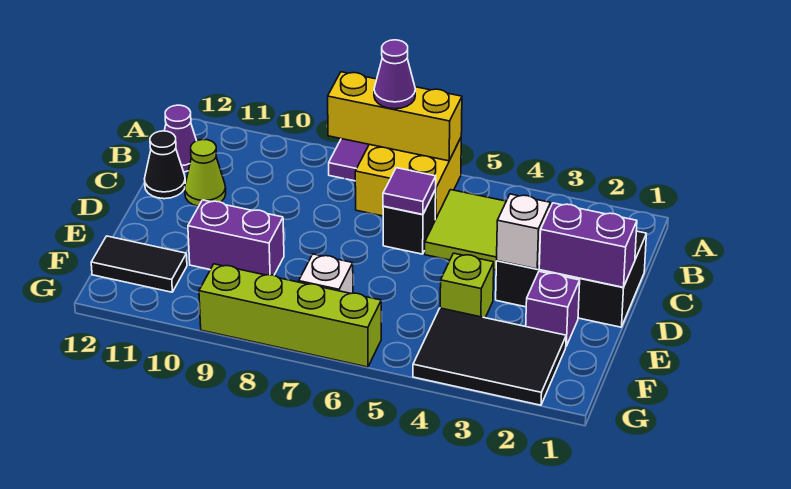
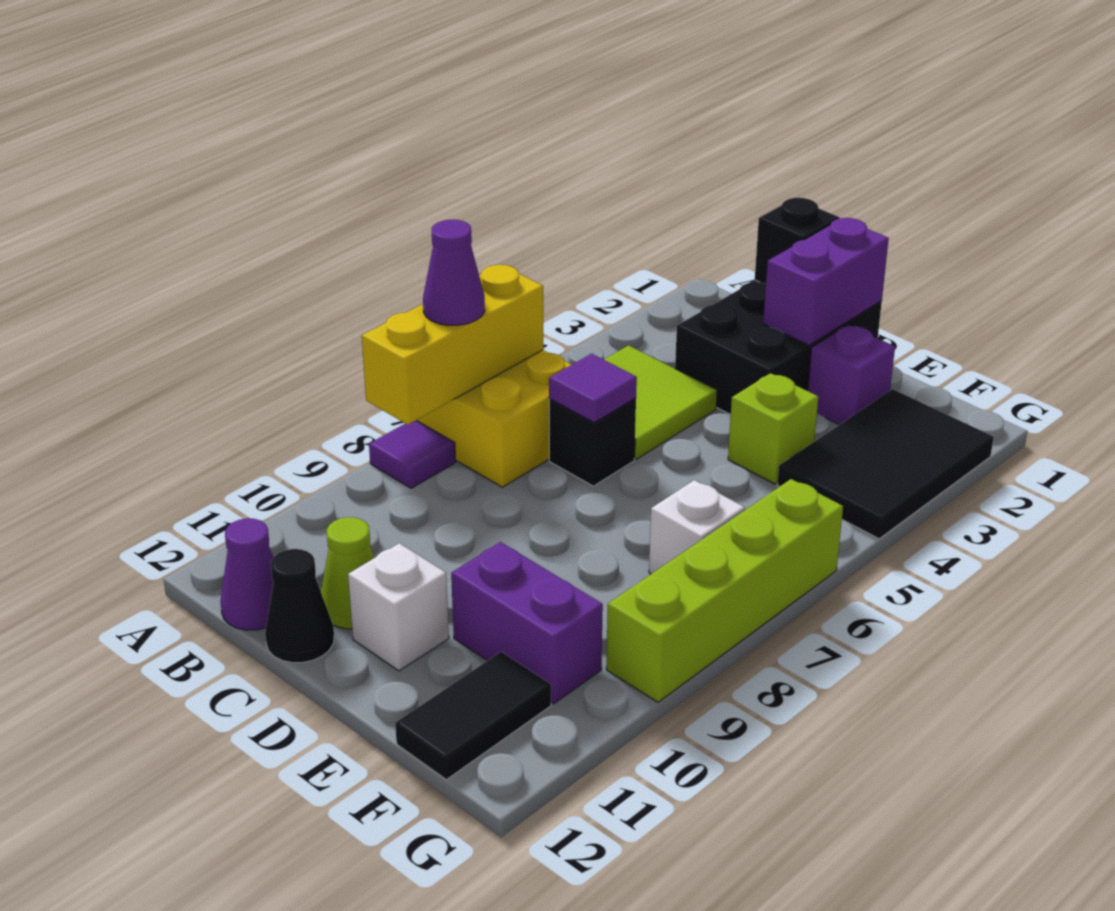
none -> black 1x1 brick [755,198,840,283]
white 1x1 brick [497,194,551,269] -> white 1x1 brick moved to [348,543,449,671]
purple 1x2 brick [188,200,284,275] -> purple 1x2 brick turned to [451,542,603,704]

